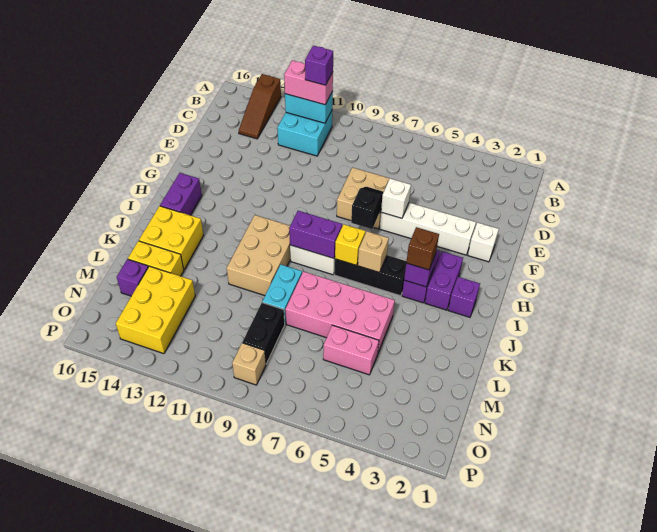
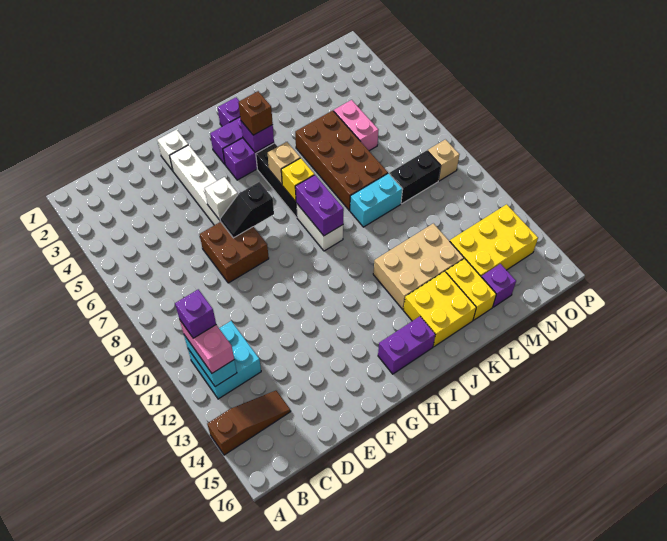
tan 2x2 brick [337,168,390,229] -> brown 2x2 brick [200,222,269,283]
tan 2x3 brick [227,215,290,296] -> tan 2x3 brick moved to [373,223,464,309]
pink 2x4 brick [285,271,395,353] -> brown 2x4 brick [295,111,388,210]

